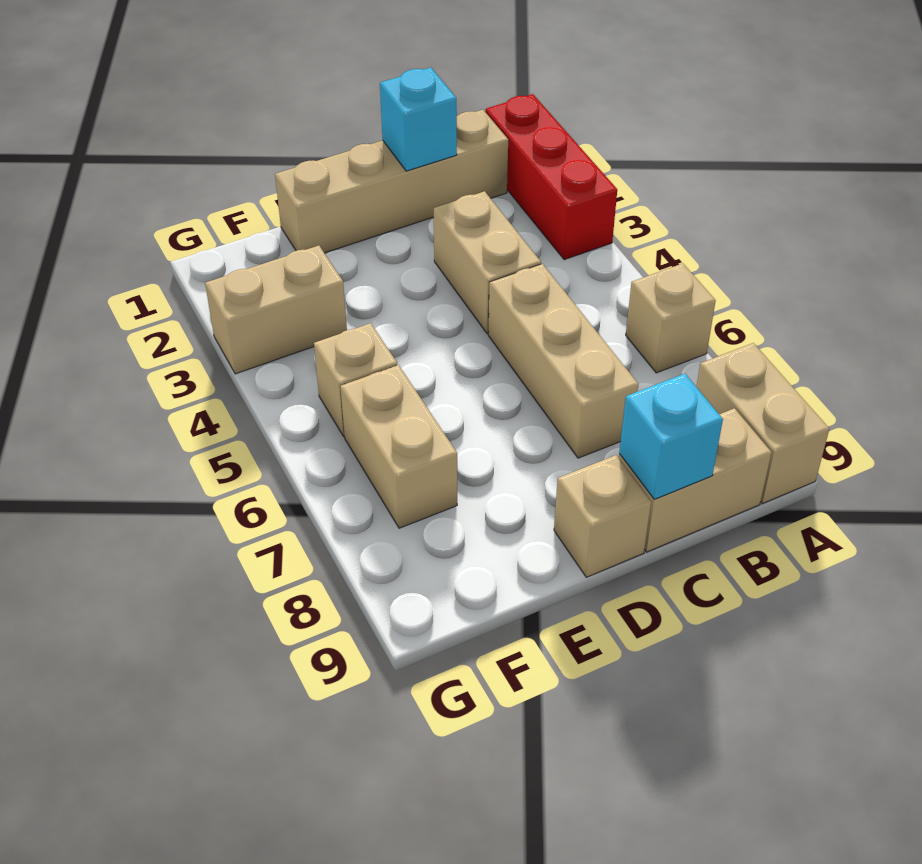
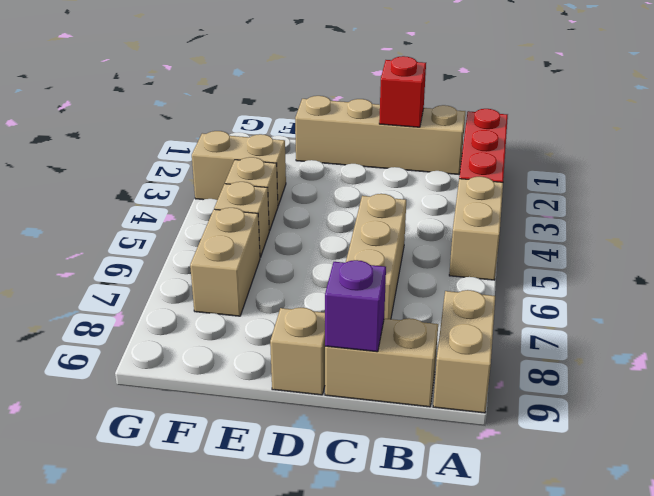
tan 1x1 brick [626,263,716,373] -> tan 1x1 brick moved to [225,157,278,231]
cyan 1x1 brick [380,68,457,171] -> red 1x1 brick [379,56,426,127]
tan 1x2 brick [434,191,541,334] -> tan 1x2 brick moved to [449,177,503,280]
cyan 1x1 brick [619,374,723,499] -> purple 1x1 brick [325,260,386,352]

